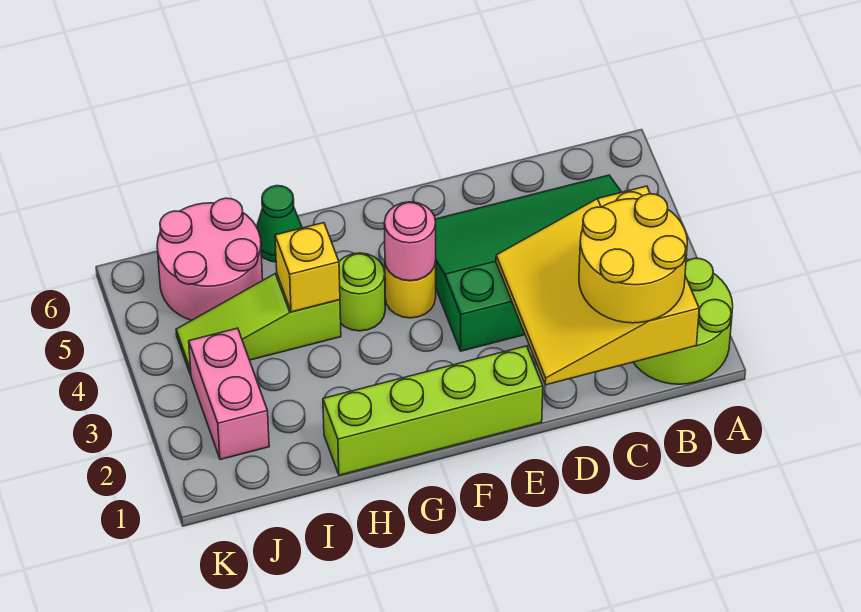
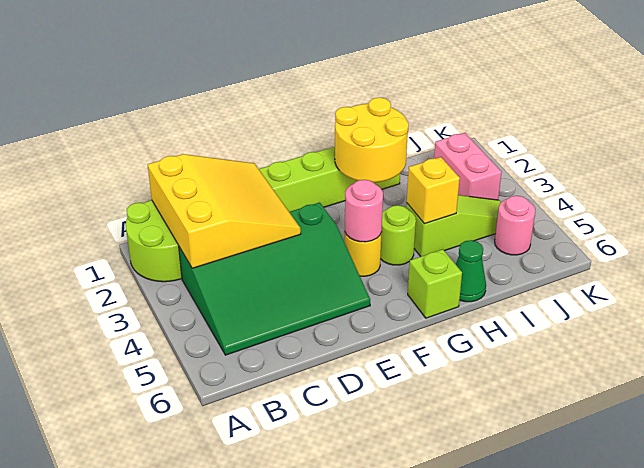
yellow 2x2 round brick [579,194,687,323] -> yellow 2x2 round brick moved to [335,98,409,182]
none -> lime 1x1 brick [408,249,462,318]
pink 2x2 round brick [157,198,263,320] -> pink 1x1 round brick [495,196,535,255]

